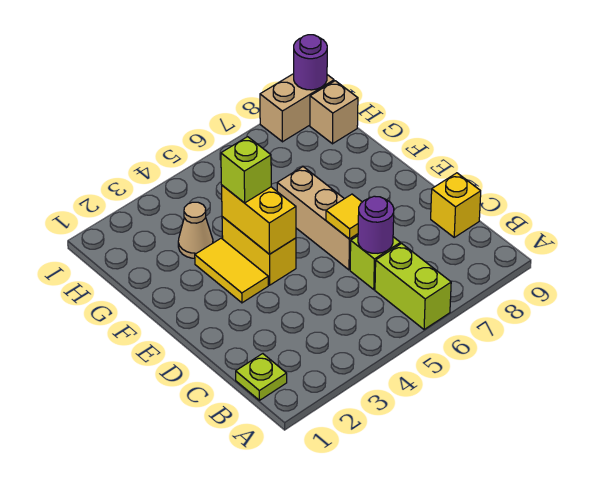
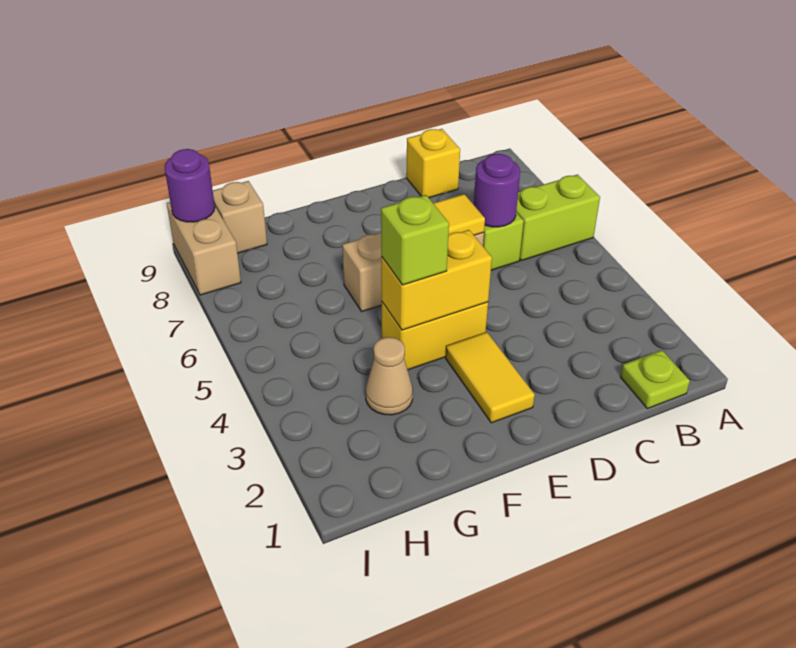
yellow 1x2 tile [195,238,268,303] -> yellow 1x2 tile turned to [446,332,535,423]

